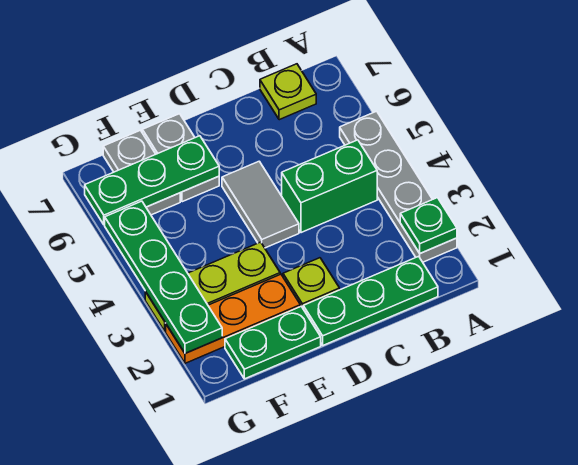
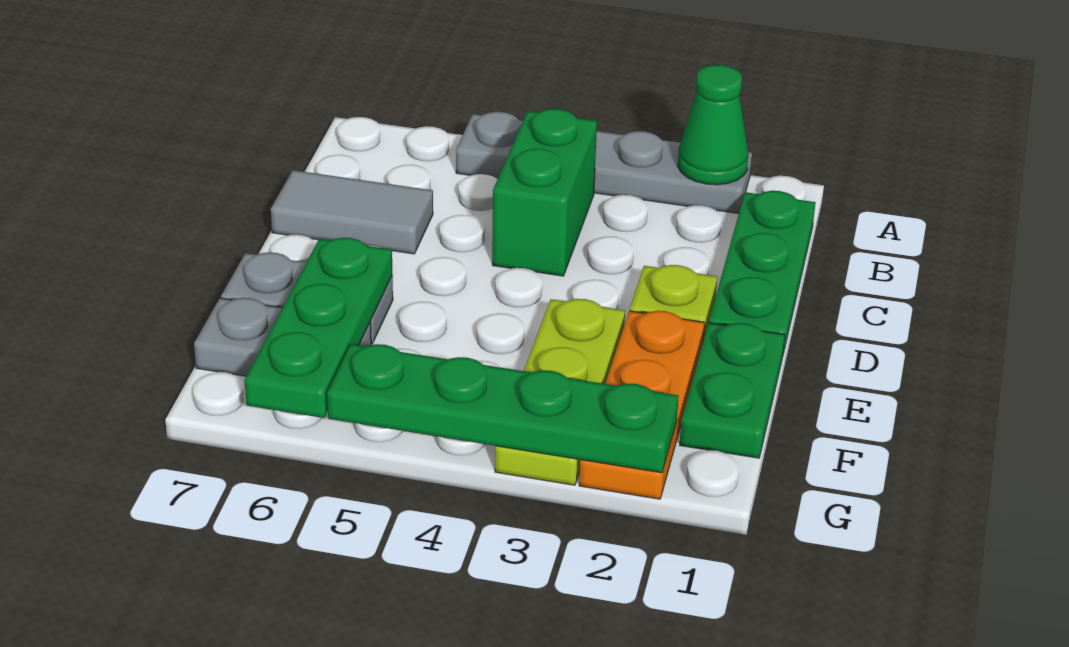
green 1x1 plate [400,198,457,253] -> green 1x1 cone [678,65,748,185]
lime 1x1 plate [260,64,316,120] -> none
grey 1x2 tile [222,161,299,248] -> grey 1x2 tile moved to [271,170,433,254]

